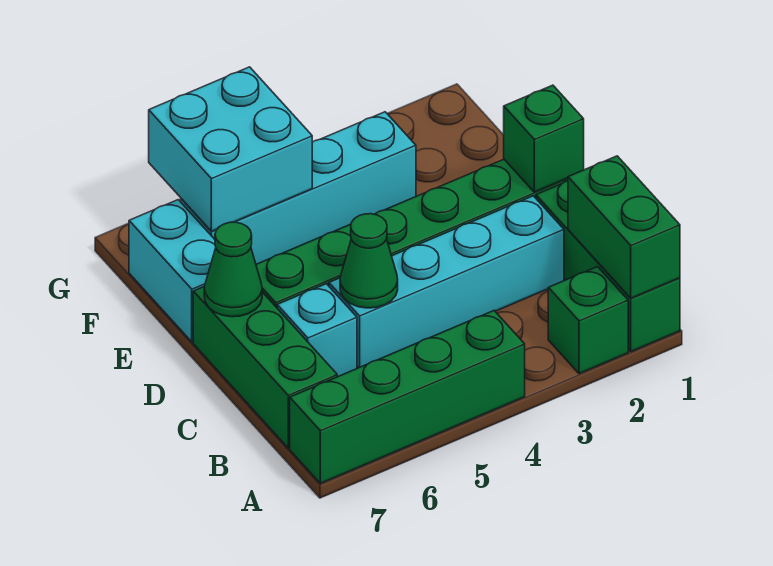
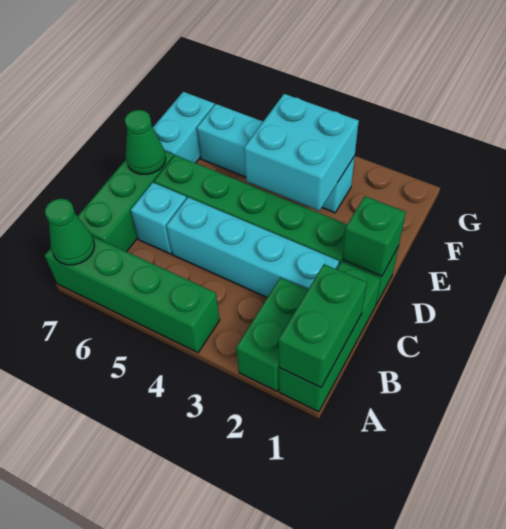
green 1x1 brick [548,267,628,374] -> green 1x2 brick [236,278,308,391]
green 1x1 cone [340,214,398,308] -> green 1x1 cone moved to [45,199,95,265]
cyan 2x2 brick [149,67,312,231] -> cyan 2x2 brick moved to [244,94,359,211]

